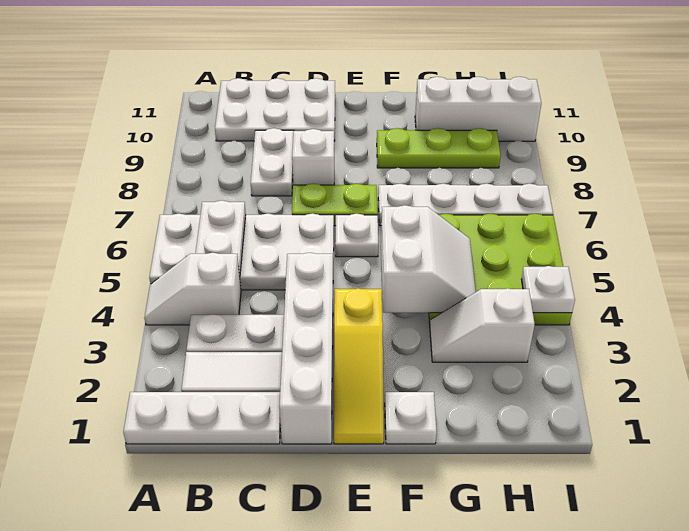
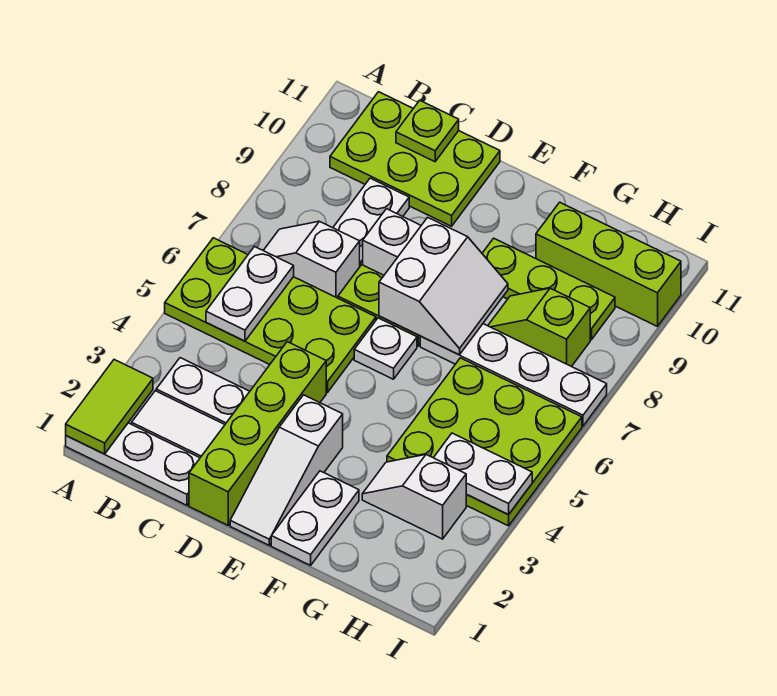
none -> lime 1x2 tile [66,360,153,454]
white 1x2 slope [144,253,241,325] -> white 1x2 slope moved to [263,221,360,298]
white 2x4 plate [149,213,334,290] -> lime 2x4 plate [165,238,376,393]
white 2x3 plate [215,78,335,141] -> lime 2x3 plate [330,92,500,226]
none -> lime 1x1 plate [396,101,459,162]
white 1x4 brick [279,253,333,444] -> lime 1x4 brick [189,342,326,525]
yellow 1x3 slope [334,288,384,444] -> white 1x3 slope [230,395,343,545]
white 1x1 plate [385,392,437,444] -> white 1x2 plate [271,471,359,565]
white 2x2 slope [381,205,476,313] -> white 2x2 slope moved to [379,217,508,355]
none -> lime 1x2 slope [488,288,590,367]
white 1x3 brick [415,77,541,141] -> lime 1x3 brick [536,202,681,326]
white 1x1 plate [522,266,575,313] -> white 1x2 plate [434,433,532,515]

